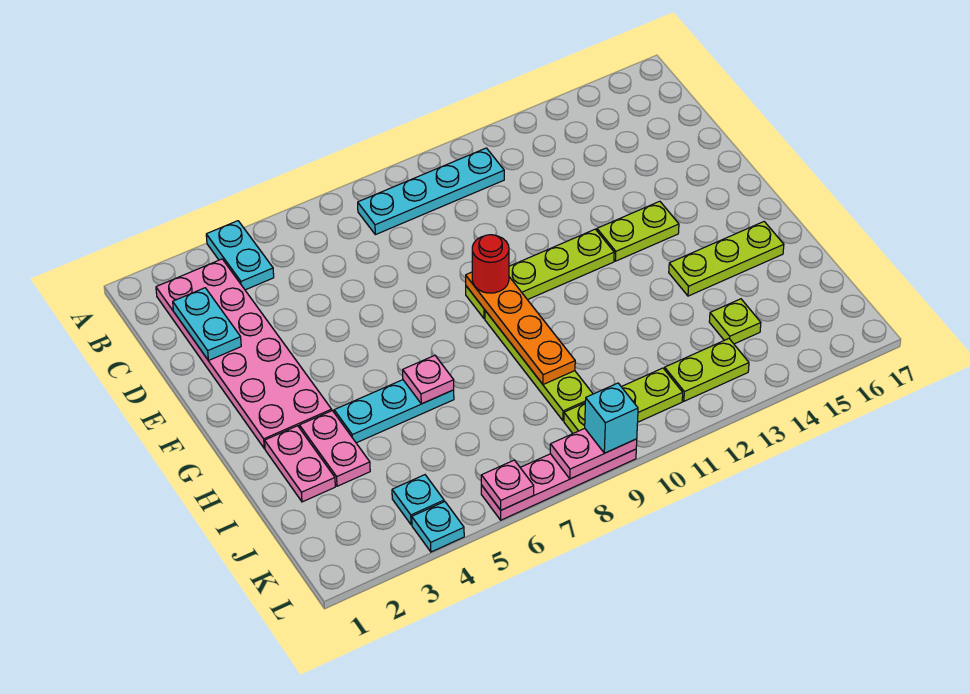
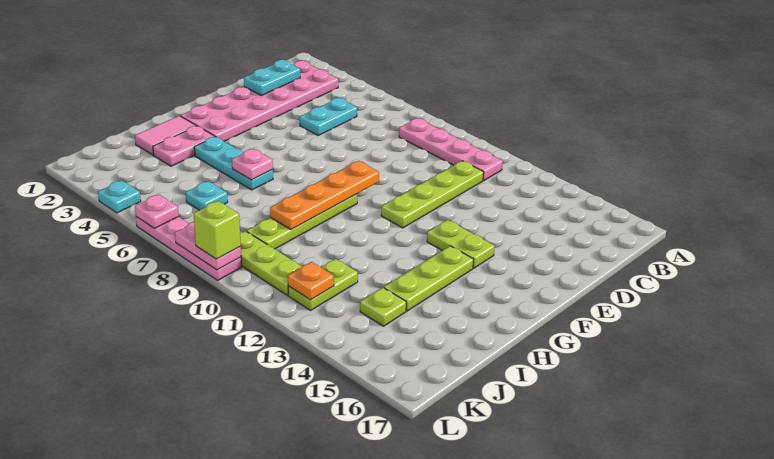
cyan 1x2 plate [206,221,274,290] -> cyan 1x2 plate moved to [300,98,357,135]
cyan 1x4 plate [358,148,504,235] -> pink 1x4 plate [399,118,503,181]
lime 1x4 plate [466,229,614,318] -> lime 1x4 plate turned to [381,161,484,228]
red 1x1 round brick [472,235,509,293] -> none
pink 1x2 plate [265,426,335,502] -> pink 1x2 tile [135,116,196,155]
lime 1x3 plate [669,222,784,296] -> lime 1x3 plate turned to [384,246,474,311]
cyan 1x1 plate [392,475,444,525] -> cyan 1x1 plate moved to [186,181,228,210]
lime 1x2 plate [665,339,749,401] -> lime 1x2 plate turned to [288,259,358,310]
none -> orange 1x1 plate [288,262,334,300]
cyan 1x1 brick [585,383,638,453] -> lime 1x1 brick [194,201,241,259]

